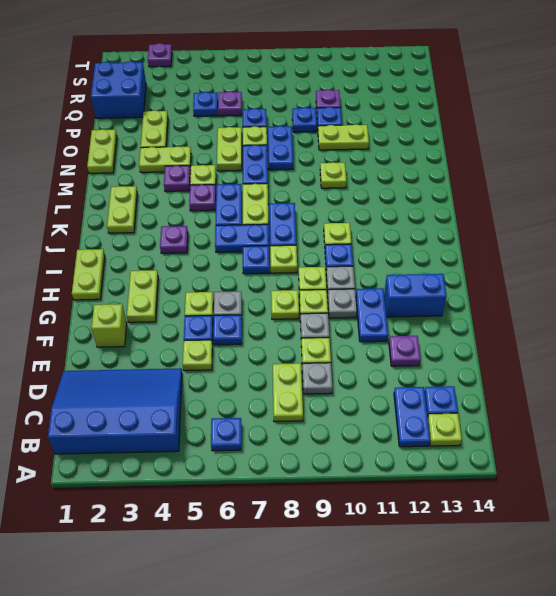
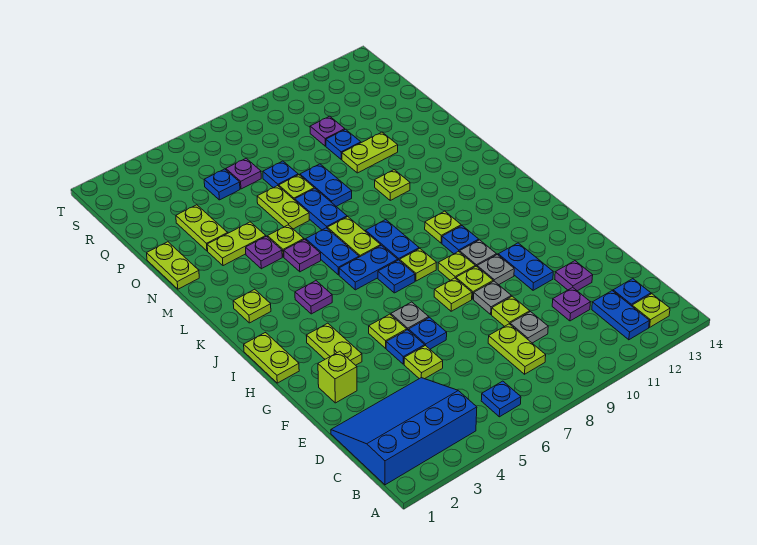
blue 1x2 brick [384,274,447,317] -> none
lime 1x2 plate [107,186,137,233] -> lime 1x1 plate [233,289,271,323]
blue 1x1 plate [292,107,317,132] -> none
blue 2x2 brick [91,61,146,118] -> none
purple 1x1 plate [148,43,172,67] -> purple 1x1 plate moved to [552,287,590,321]

